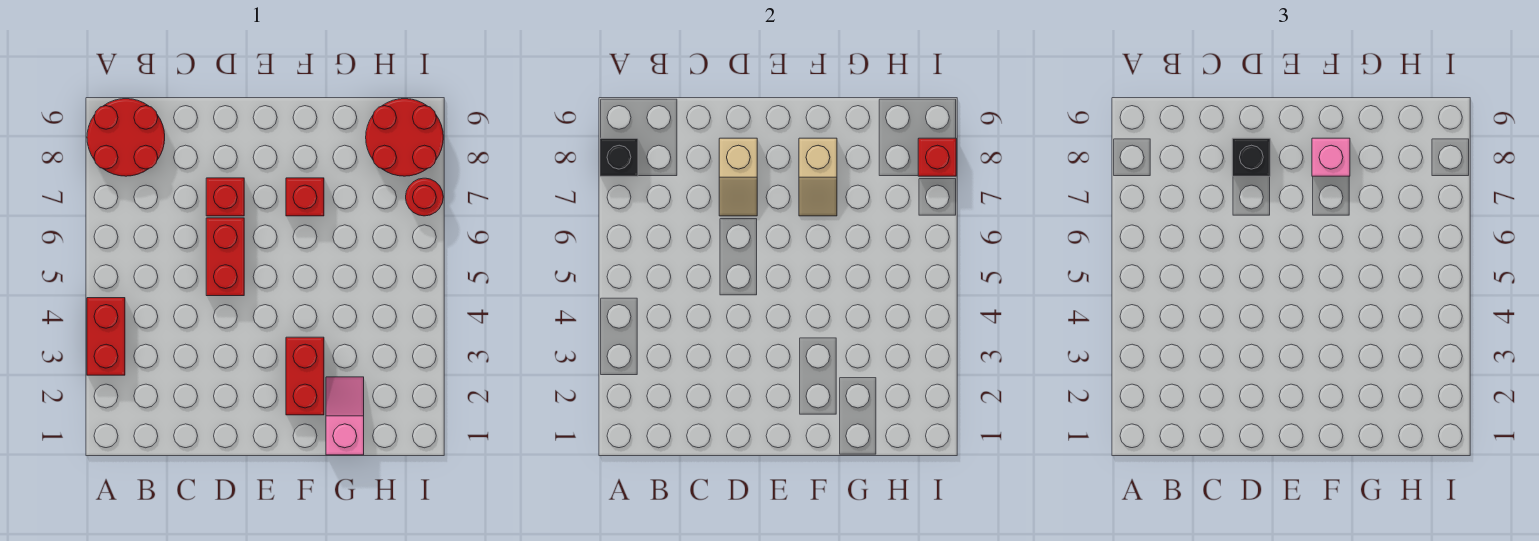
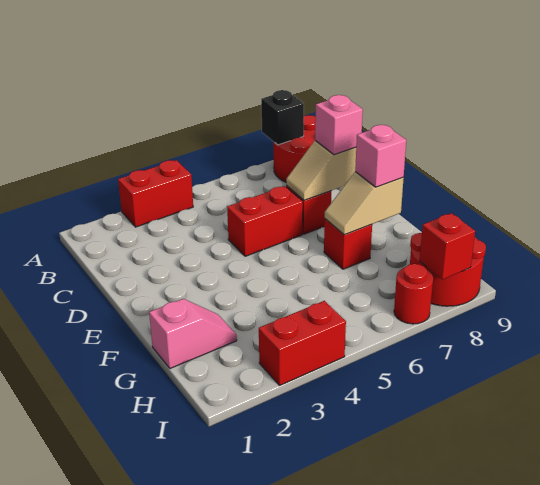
black 1x1 brick [1232,138,1270,176] -> pink 1x1 brick [315,95,363,155]
red 1x2 brick [286,337,324,415] -> red 1x2 brick moved to [259,301,346,385]

